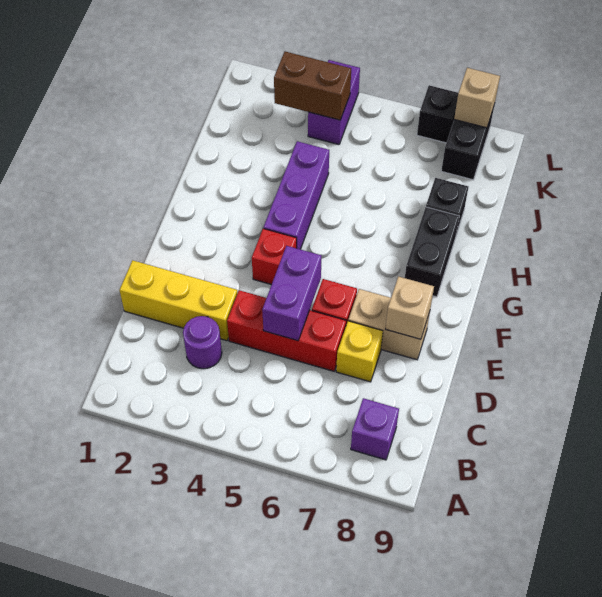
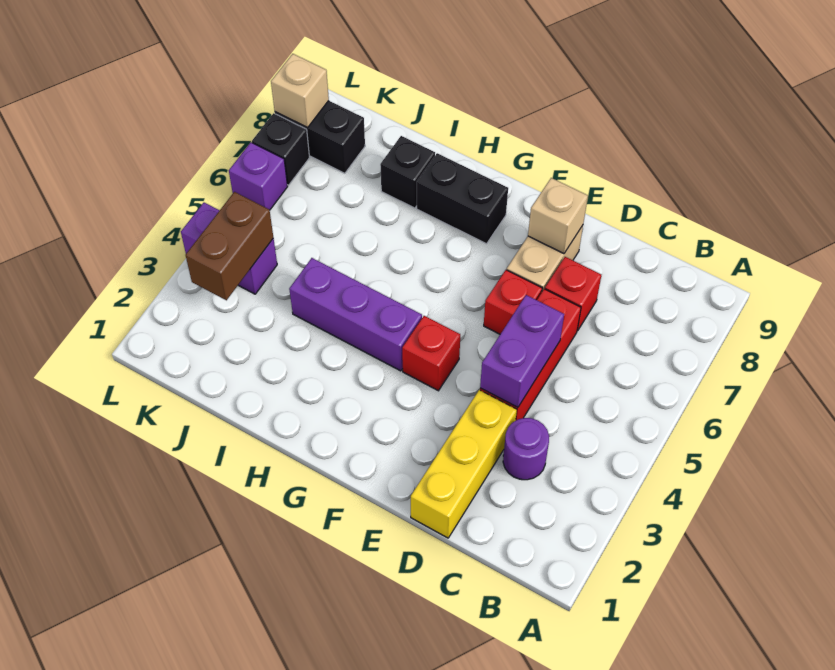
purple 1x1 brick [351,398,399,460] -> purple 1x1 brick moved to [229,142,288,210]
purple 1x2 brick [262,246,321,341] -> purple 1x2 brick turned to [480,295,564,407]
yellow 1x1 brick [336,321,383,382] -> red 1x1 brick [545,257,601,331]

